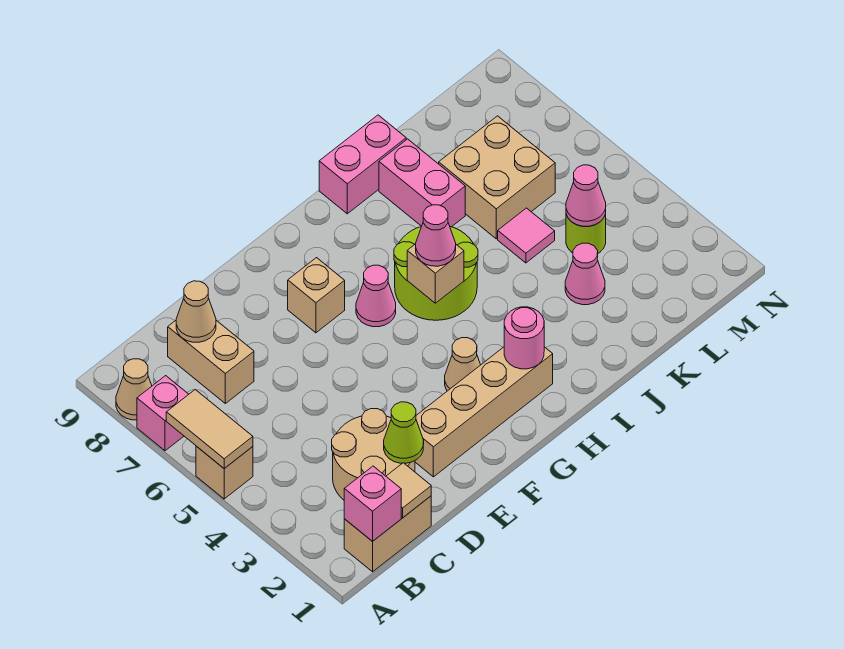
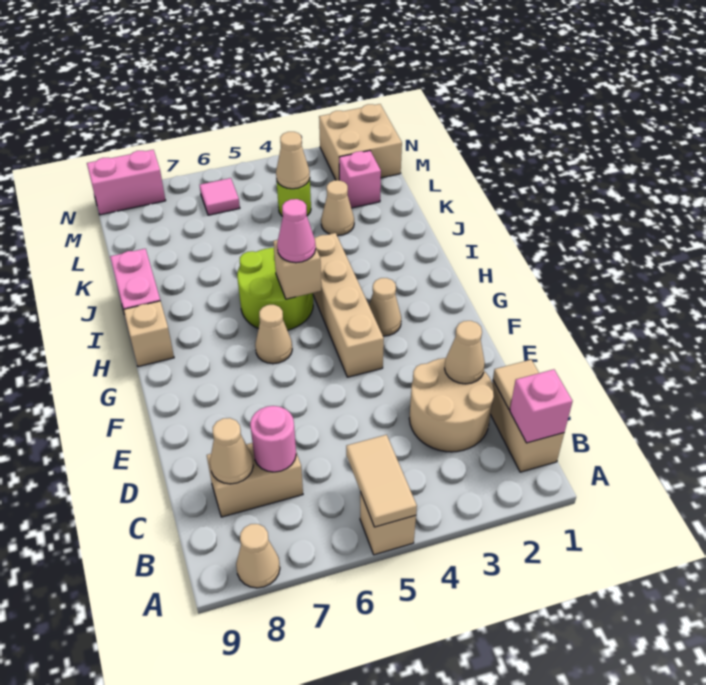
tan 1x2 tile [166,390,253,468] -> tan 1x2 tile turned to [346,435,417,527]
pink 1x1 brick [137,376,189,451] -> pink 1x1 brick moved to [339,151,381,208]
lime 1x1 cone [384,402,424,463] -> tan 1x1 cone [445,321,485,384]
tan 1x4 brick [415,347,553,477] -> tan 1x4 brick moved to [313,233,384,377]
tan 1x1 brick [288,258,345,333] -> tan 1x1 brick moved to [123,301,174,367]
pink 1x1 cone [356,265,396,327] -> tan 1x1 cone [255,305,292,364]
pink 1x1 round brick [504,307,544,369] -> pink 1x1 round brick moved to [250,406,296,472]
pink 1x2 brick [379,139,465,227] -> pink 1x2 brick moved to [87,150,166,215]
pink 1x1 cone [565,243,605,305] -> tan 1x1 cone [321,180,354,236]
pink 1x1 tile [498,208,555,263] -> pink 1x1 tile moved to [200,178,240,215]
tan 2x2 brick [439,116,555,239] -> tan 2x2 brick moved to [319,104,402,180]
pink 1x1 cone [566,165,606,226] -> tan 1x1 cone [276,132,310,189]

